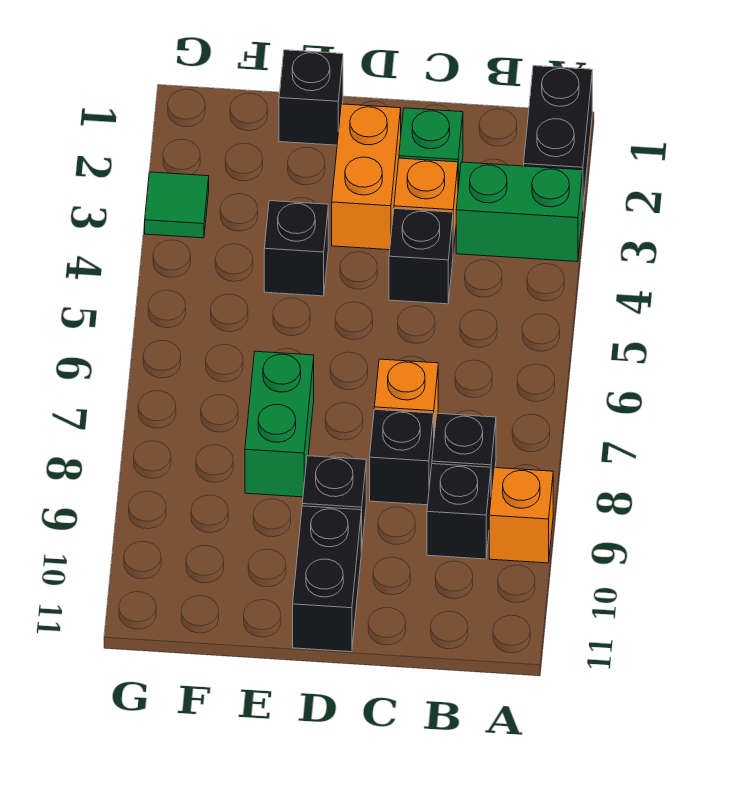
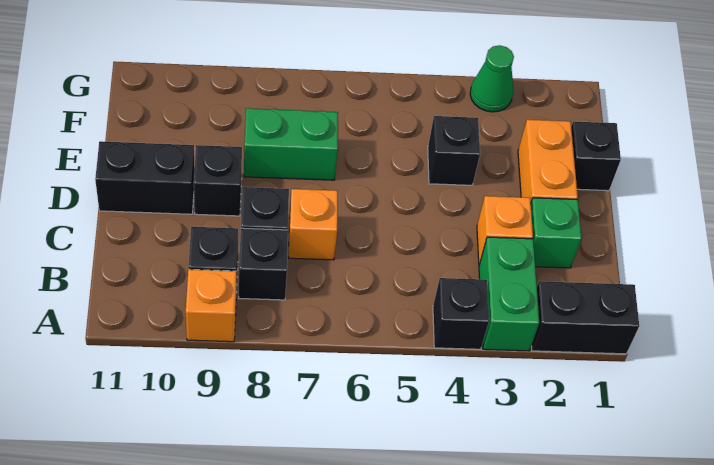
black 1x1 brick [389,209,453,304] -> black 1x1 brick moved to [433,278,489,349]
orange 1x2 brick [332,104,401,250] -> orange 1x2 brick turned to [518,120,578,201]
green 1x1 tile [145,172,209,238] -> green 1x1 cone [470,45,514,112]

